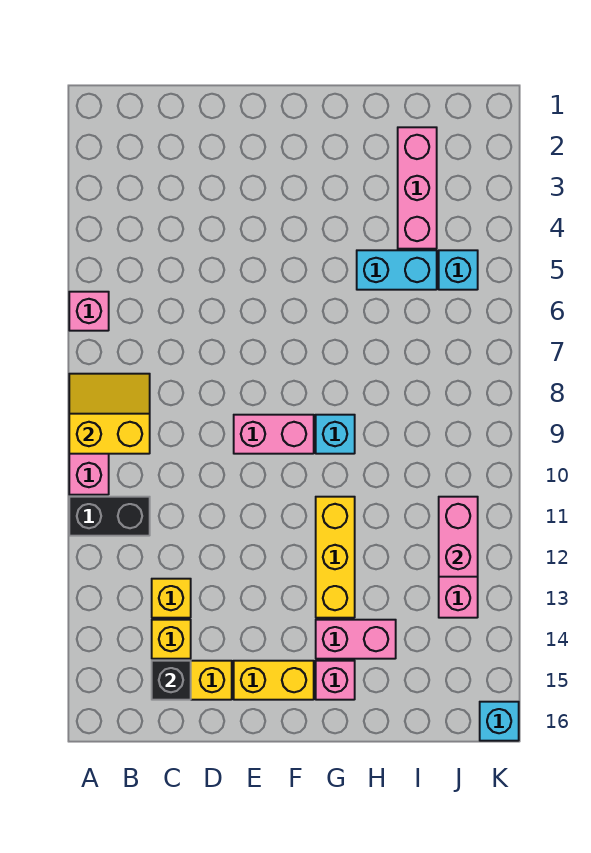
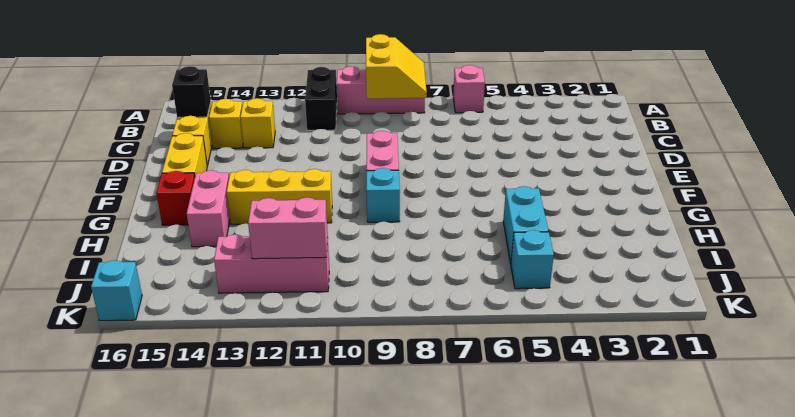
pink 1x1 brick [316,661,355,700] -> red 1x1 brick [156,171,195,225]
pink 1x3 brick [398,127,437,249] -> none

